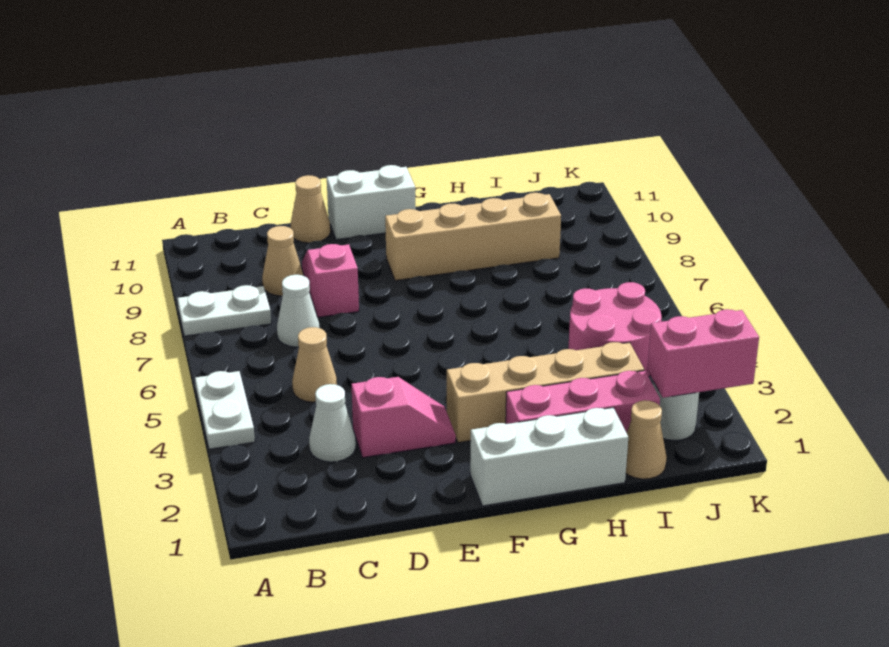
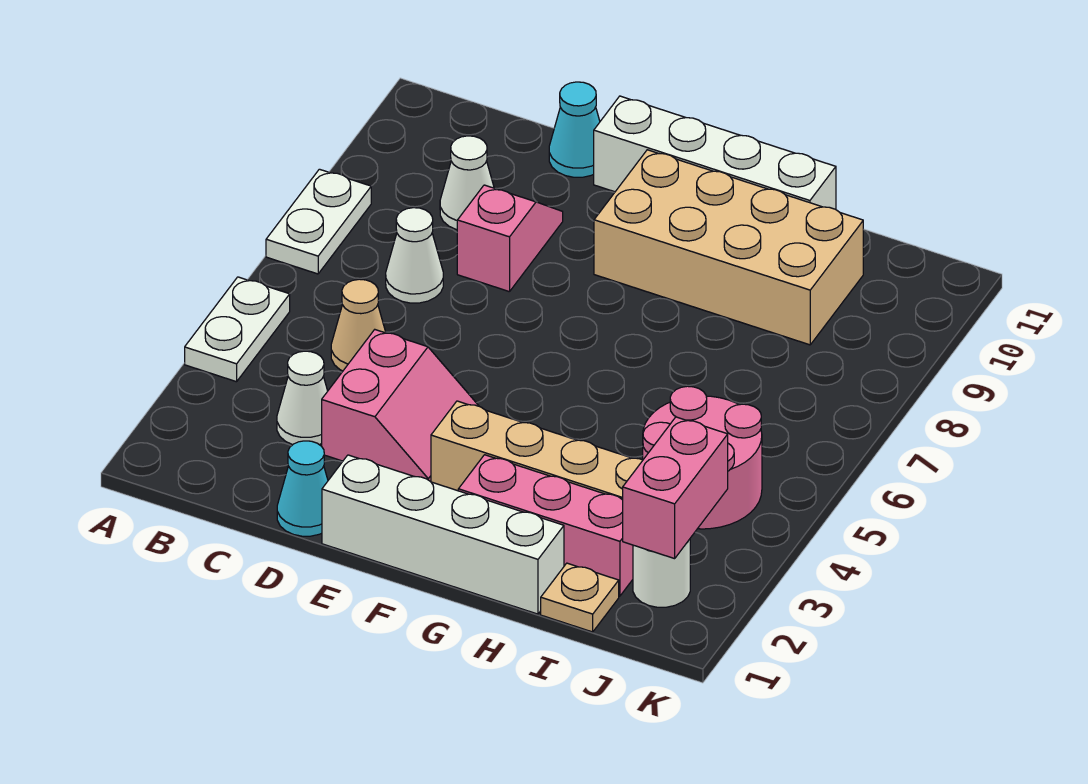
white 1x2 plate [177,285,271,336] -> white 1x2 plate turned to [266,169,371,274]
tan 1x1 cone [262,226,303,296] -> white 1x1 cone [440,136,494,230]
none -> cyan 1x1 cone [277,441,328,536]
pink 1x2 slope [352,377,456,457] -> pink 2x2 slope [322,330,479,482]
tan 1x1 cone [291,175,330,243] -> cyan 1x1 cone [549,82,600,177]
white 1x2 brick [327,165,416,240] -> white 1x4 brick [594,96,836,209]
white 1x3 brick [470,408,628,506] -> white 1x4 brick [322,455,564,614]
tan 1x4 brick [385,193,561,281] -> tan 2x4 brick [594,150,863,345]
tan 1x1 cone [626,400,667,479] -> tan 1x1 plate [541,563,619,632]
pink 1x2 brick [647,309,759,398] -> pink 1x2 brick turned to [623,417,728,559]

